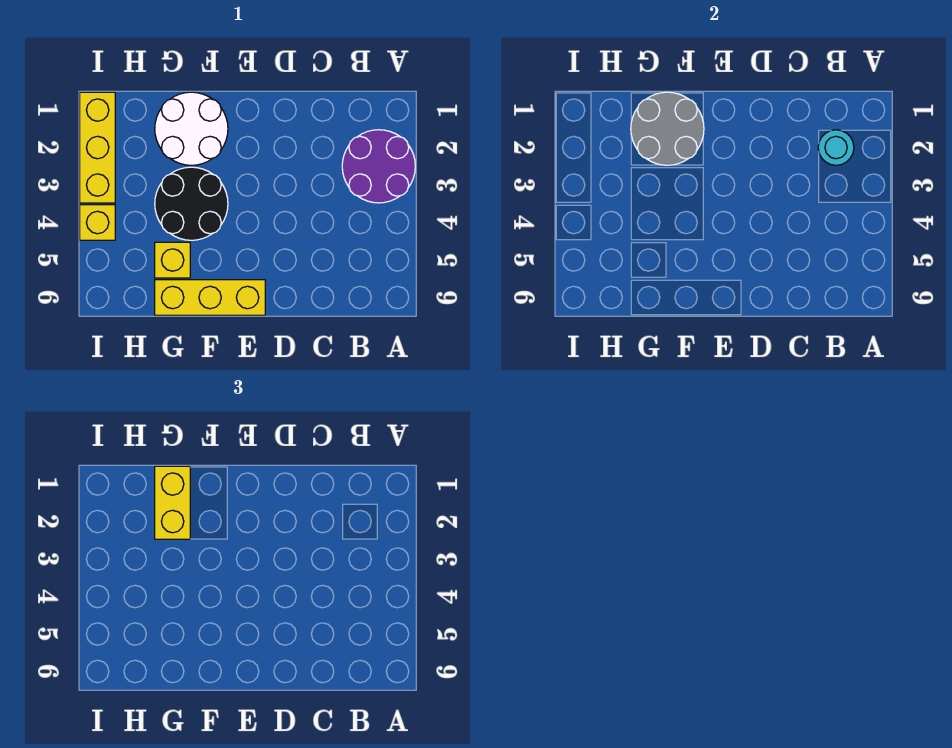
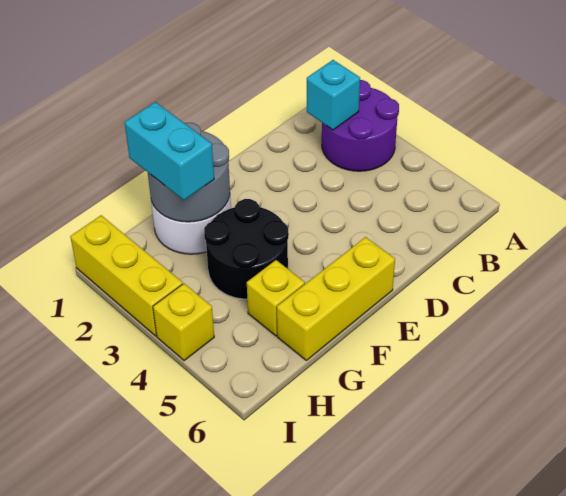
cyan 1x1 round brick [818,130,854,165] -> cyan 1x1 brick [307,60,360,130]
yellow 1x2 brick [155,466,190,539] -> cyan 1x2 brick [125,102,214,200]

